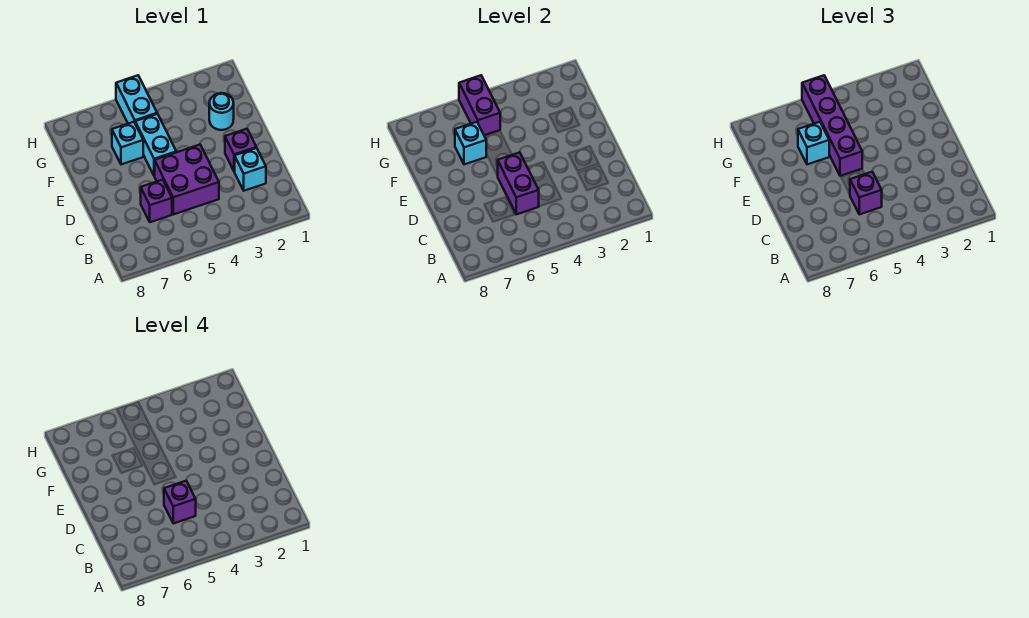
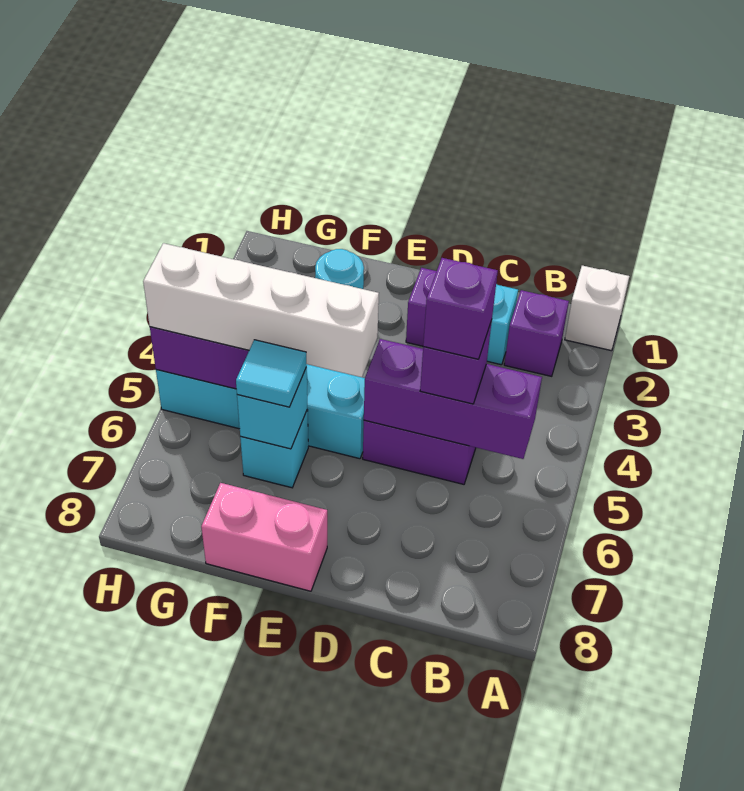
none -> white 1x1 brick [565,266,629,351]
purple 1x2 brick [497,152,539,214] -> purple 1x3 brick [364,339,542,459]
purple 1x1 brick [141,180,172,222] -> purple 1x1 brick moved to [504,290,569,376]
purple 1x4 brick [802,75,862,176] -> white 1x4 brick [143,243,379,377]
none -> pink 1x2 brick [201,483,327,591]
cyan 1x1 brick [798,122,829,164] -> cyan 1x1 tile [236,340,307,407]

